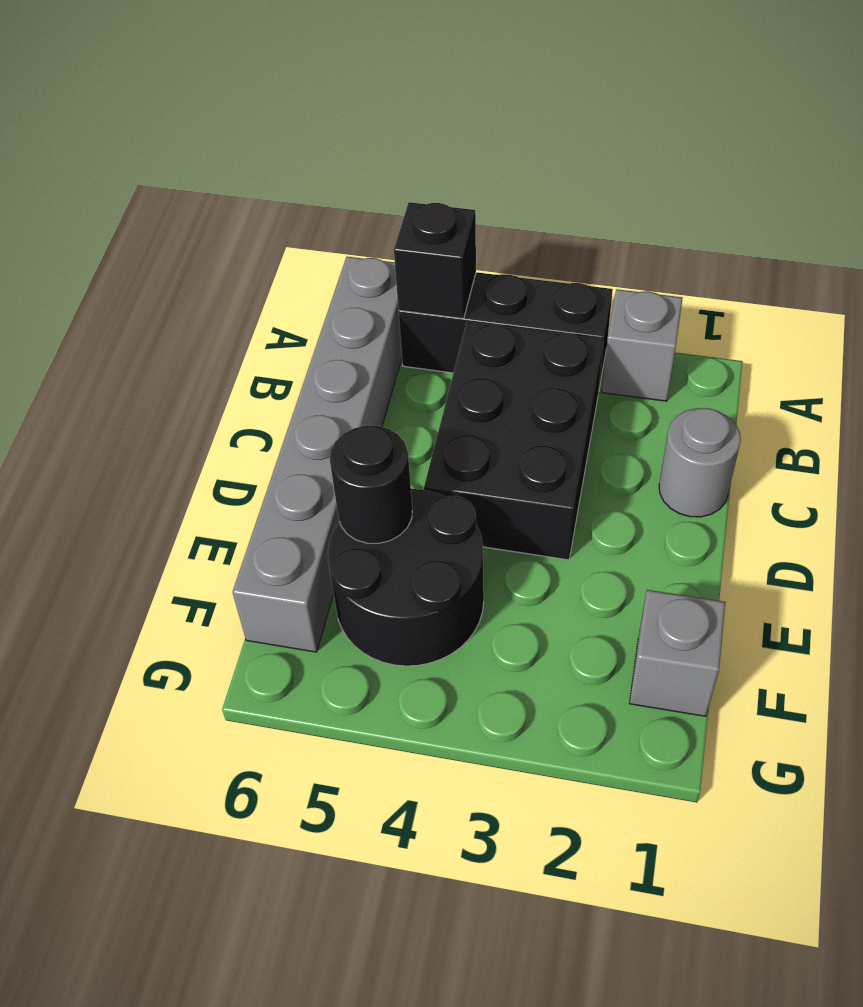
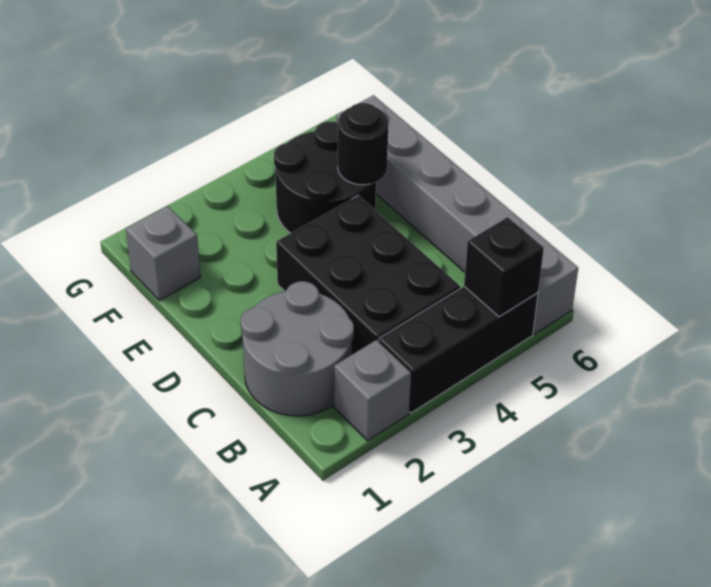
grey 1x1 round brick [659,408,741,517] -> grey 2x2 round brick [241,281,354,416]

